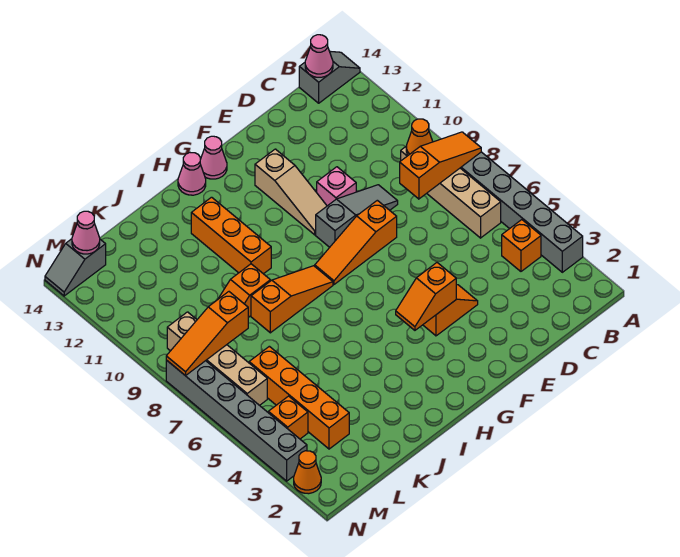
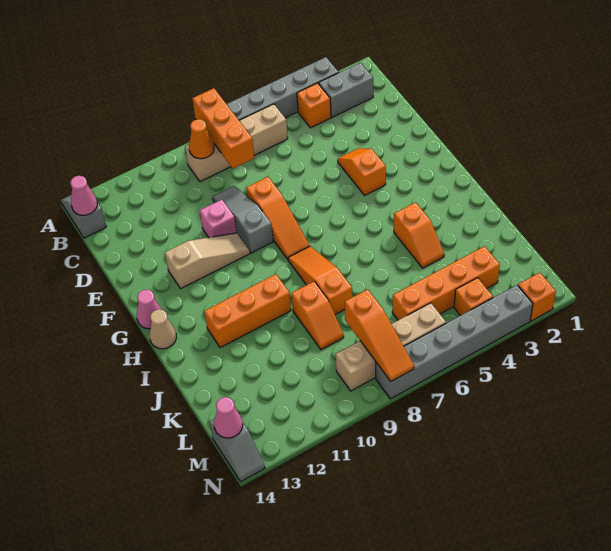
orange 1x3 slope [400,132,481,199] -> orange 1x3 brick [192,88,254,168]
none -> grey 1x2 brick [319,63,373,117]
orange 1x2 slope [396,263,456,330] -> orange 1x2 slope moved to [394,202,444,268]
pink 1x1 cone [178,153,206,195] -> tan 1x1 cone [150,309,176,349]
orange 1x1 cone [294,451,321,494] -> orange 1x1 brick [518,273,556,321]

